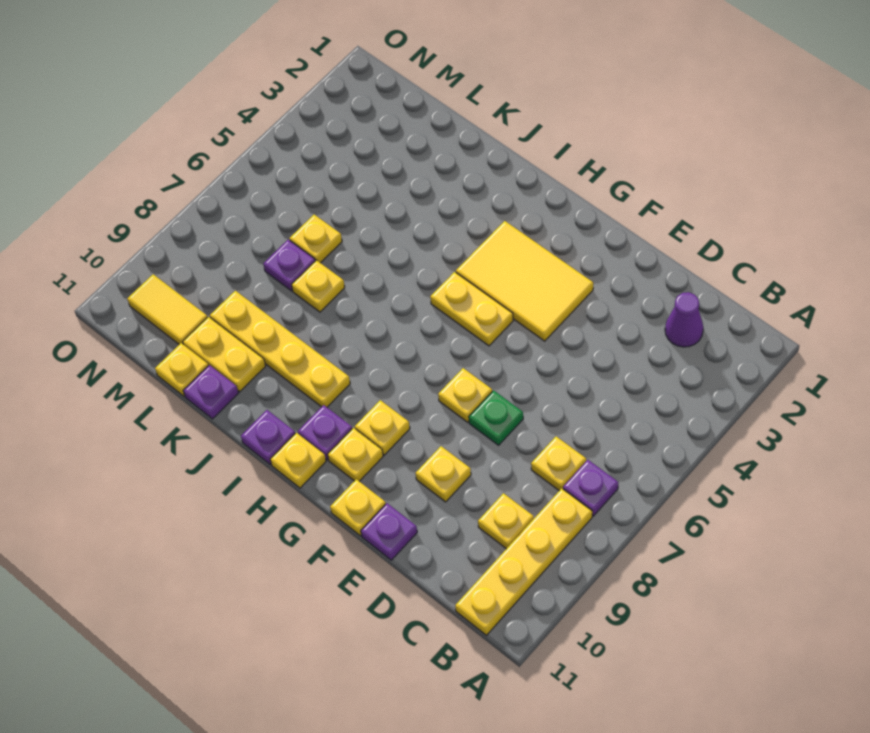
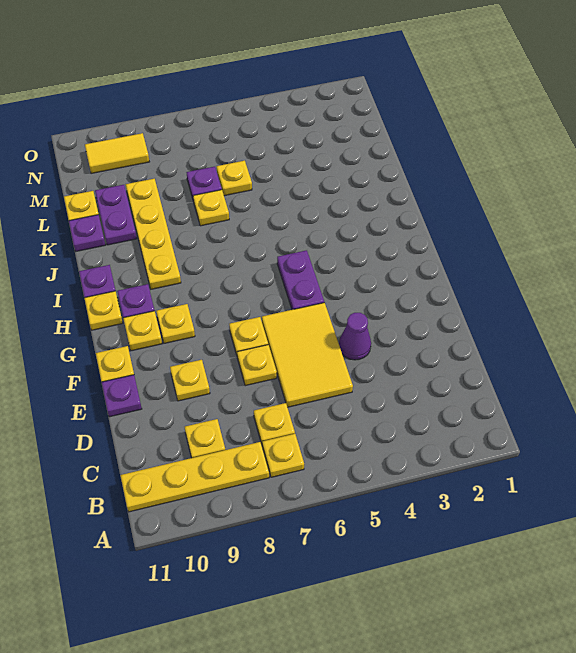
purple 1x1 plate [563,460,618,516] -> yellow 1x1 plate [262,434,304,477]
purple 1x1 cone [665,292,703,347] -> purple 1x1 cone moved to [339,313,371,360]
green 1x1 plate [469,390,523,445] -> yellow 1x1 plate [237,345,277,386]
yellow 2x3 tile [456,221,593,341] -> yellow 2x3 tile moved to [262,303,353,407]
yellow 1x2 plate [430,272,513,346] -> purple 1x2 plate [277,250,324,310]
yellow 1x2 plate [183,317,266,392] -> purple 1x2 plate [95,185,137,245]
yellow 1x2 tile [127,274,207,344] -> yellow 1x2 tile turned to [85,133,149,174]

